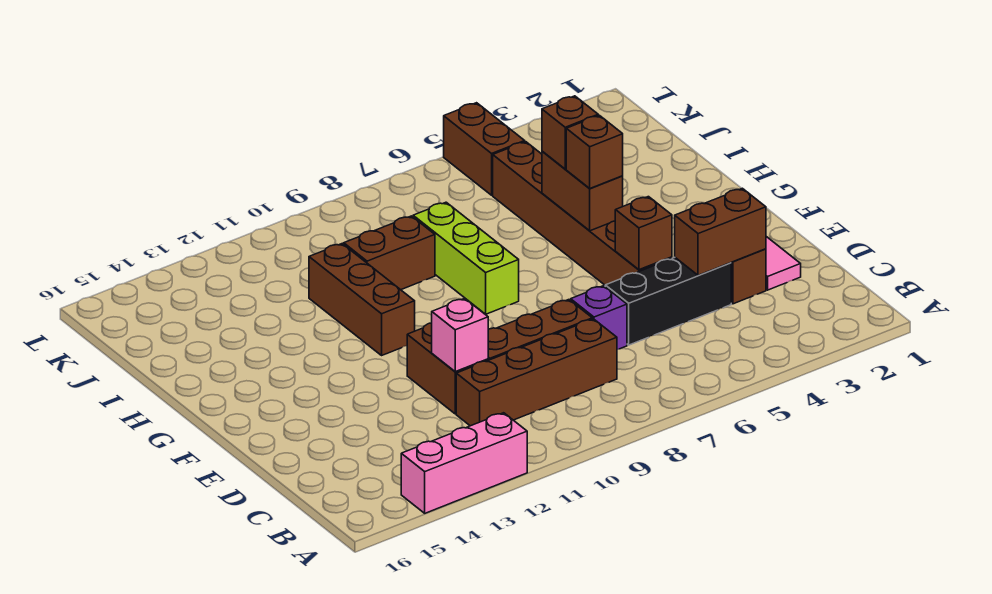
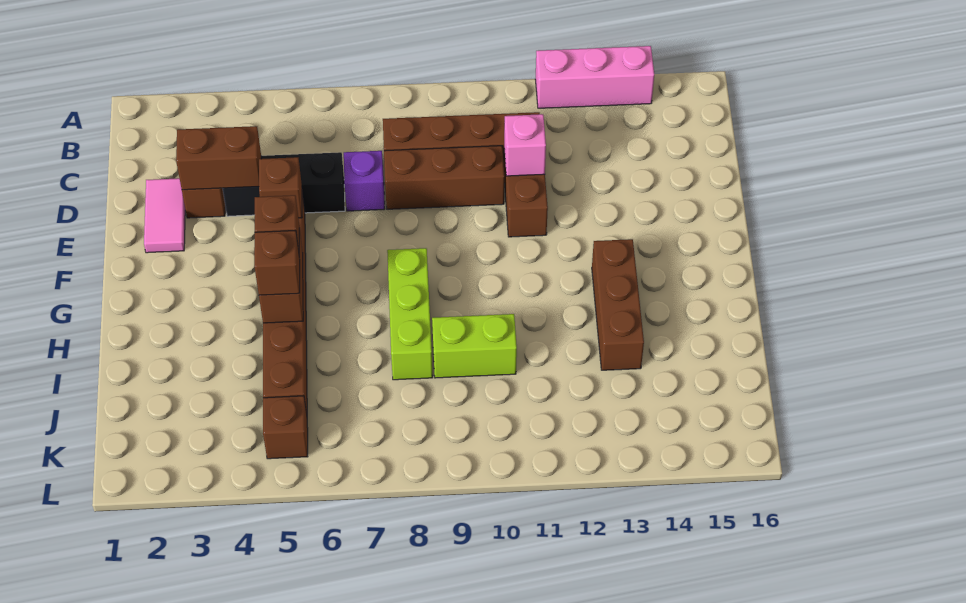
brown 1x3 brick [309,244,415,355] -> brown 1x3 brick moved to [592,239,644,370]
brown 1x2 brick [344,216,435,290] -> lime 1x2 brick [432,314,517,378]
brown 1x2 brick [444,103,525,195] -> brown 1x1 brick [263,396,308,459]

